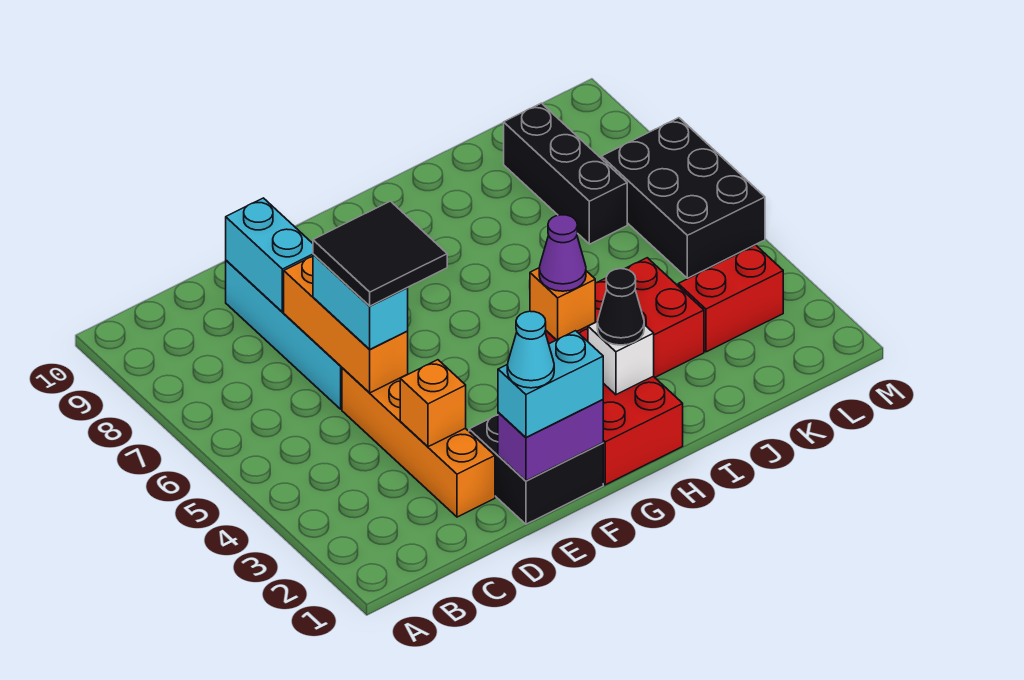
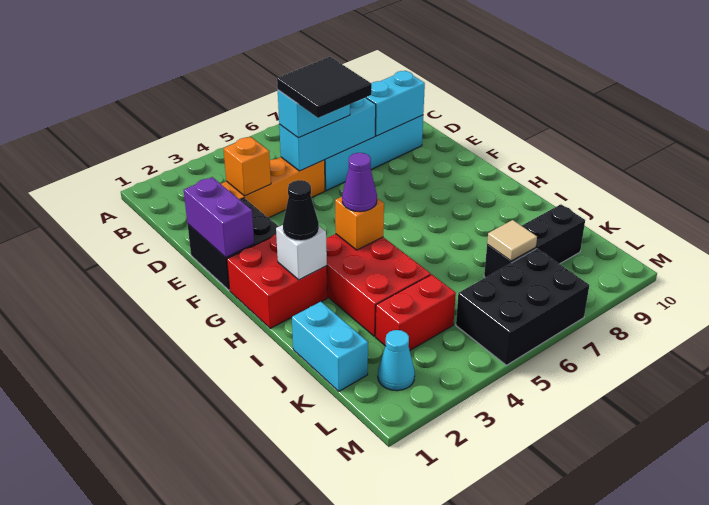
orange 1x3 brick [284,256,408,393] -> cyan 1x3 brick [279,98,376,171]
cyan 1x2 brick [498,331,603,438] -> cyan 1x2 brick moved to [292,302,368,391]
cyan 1x1 cone [507,311,554,388] -> cyan 1x1 cone moved to [378,330,415,391]
red 1x2 brick [678,245,783,352] -> red 1x2 brick turned to [376,275,456,350]
none -> tan 1x1 tile [487,220,537,261]

